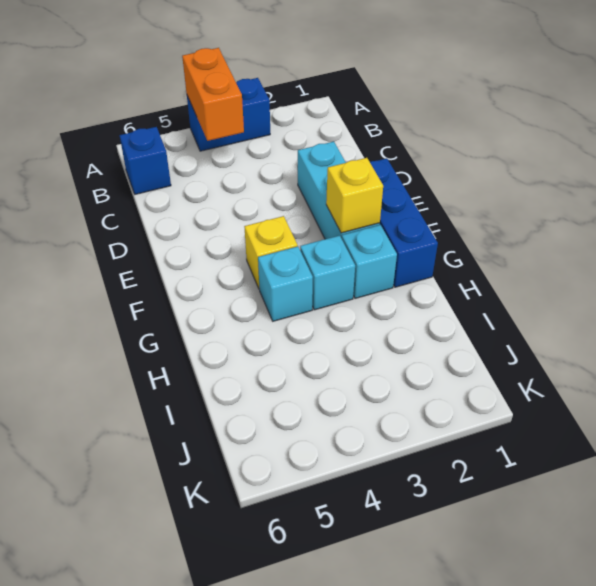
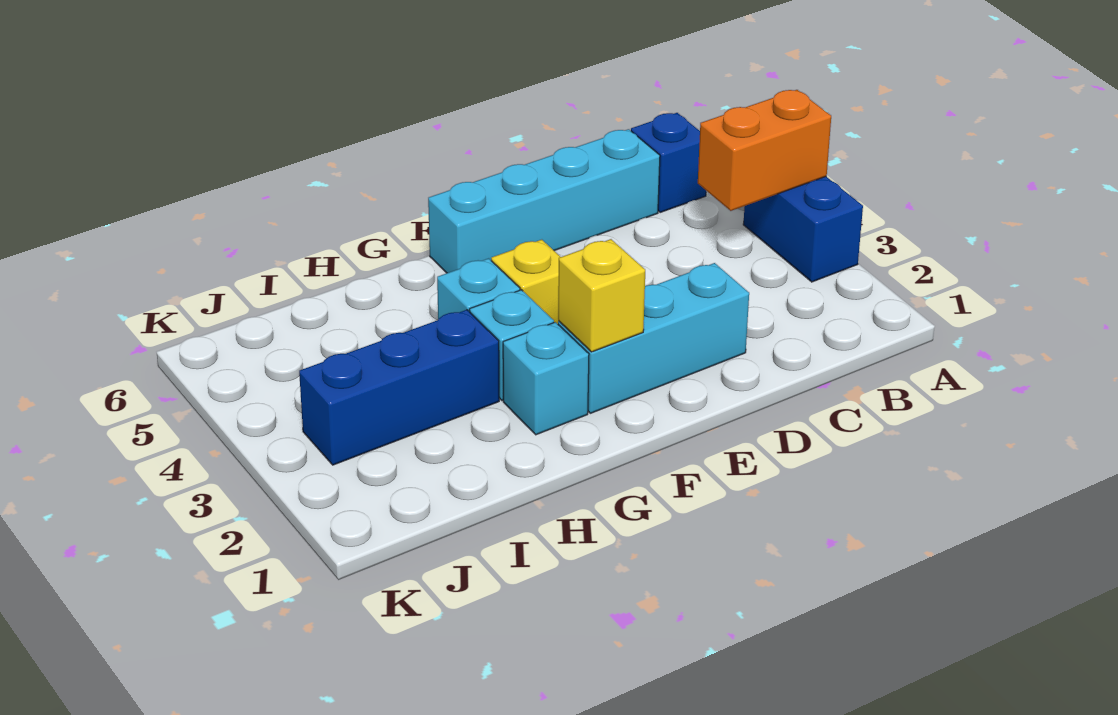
none -> cyan 1x4 brick [428,129,660,273]
blue 1x3 brick [370,158,438,287] -> blue 1x3 brick moved to [299,310,499,465]

